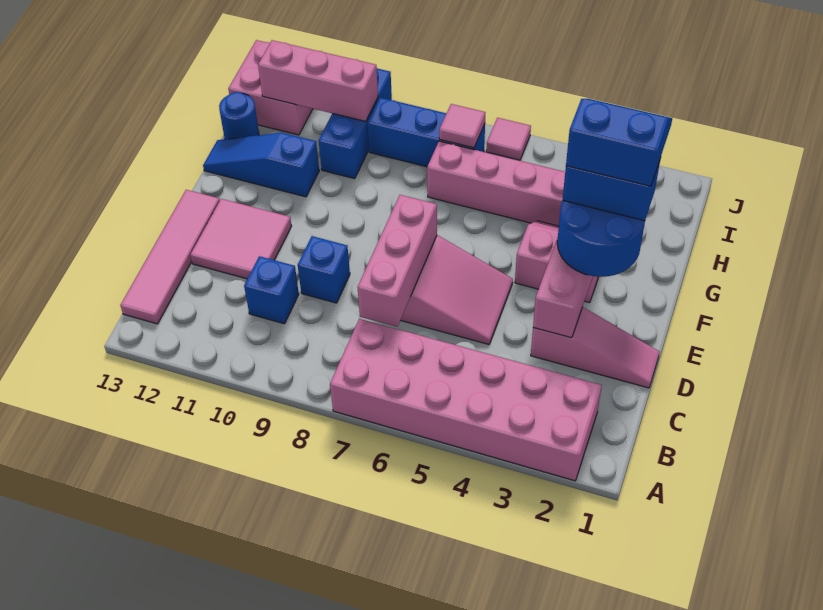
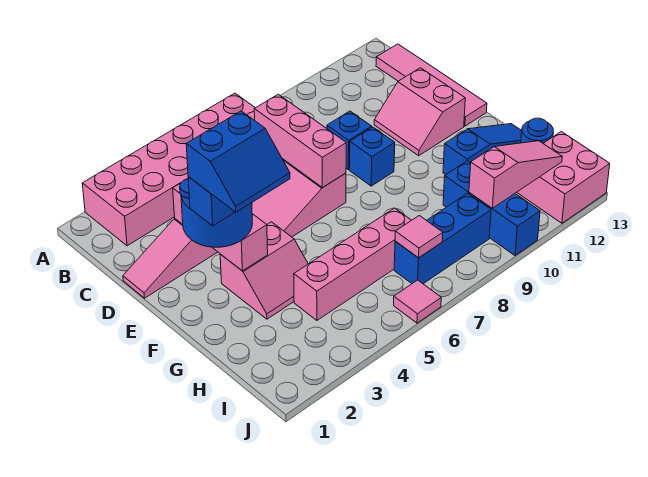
blue 1x1 brick [244,256,299,324] -> blue 1x1 brick moved to [349,127,395,186]
pink 2x2 tile [190,199,291,279] -> pink 2x2 slope [374,68,465,156]
pink 1x3 brick [258,40,378,121] -> pink 1x3 slope [469,141,562,208]

